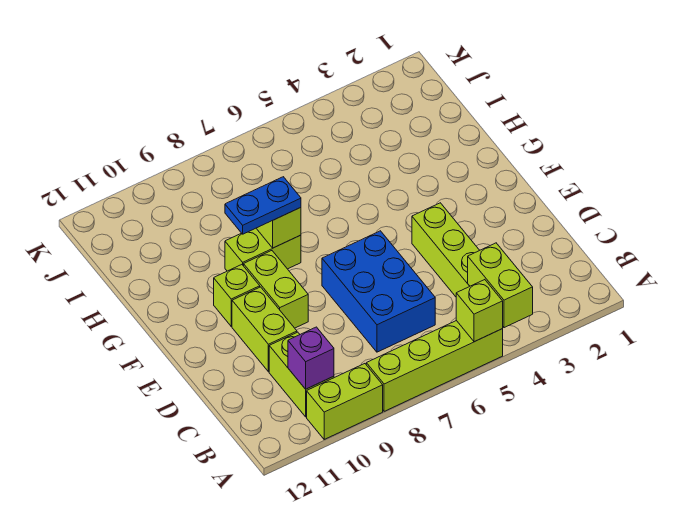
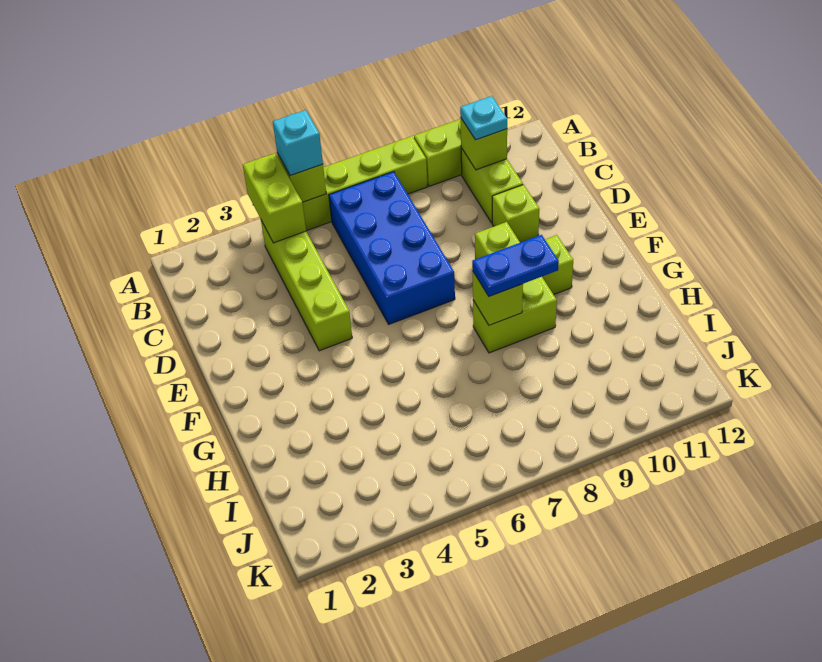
none -> cyan 1x1 brick [273,110,323,176]
purple 1x1 brick [288,327,334,389] -> lime 1x1 brick [461,119,507,170]
none -> cyan 1x1 plate [460,96,507,140]
blue 2x3 brick [322,231,435,352] -> blue 2x4 brick [329,172,455,324]
lime 1x2 brick [232,287,297,372] -> lime 1x1 brick [492,185,539,243]

